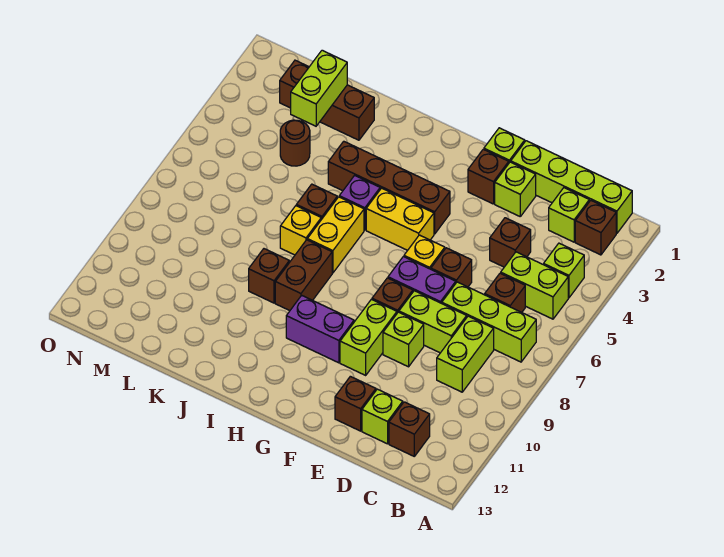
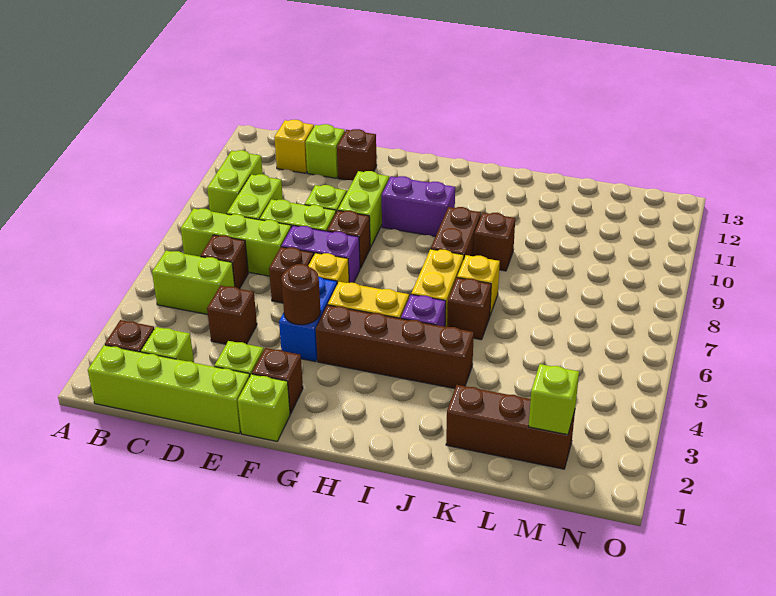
lime 1x1 brick [544,243,584,298] -> lime 1x1 brick moved to [529,364,579,435]
brown 1x1 brick [389,402,430,456] -> yellow 1x1 brick [274,120,314,173]
none -> blue 1x2 brick [279,277,337,362]
lime 1x2 brick [291,50,347,126] -> lime 1x2 brick moved to [207,150,263,214]
brown 1x1 round brick [280,120,310,166] -> brown 1x1 round brick moved to [281,264,321,325]

